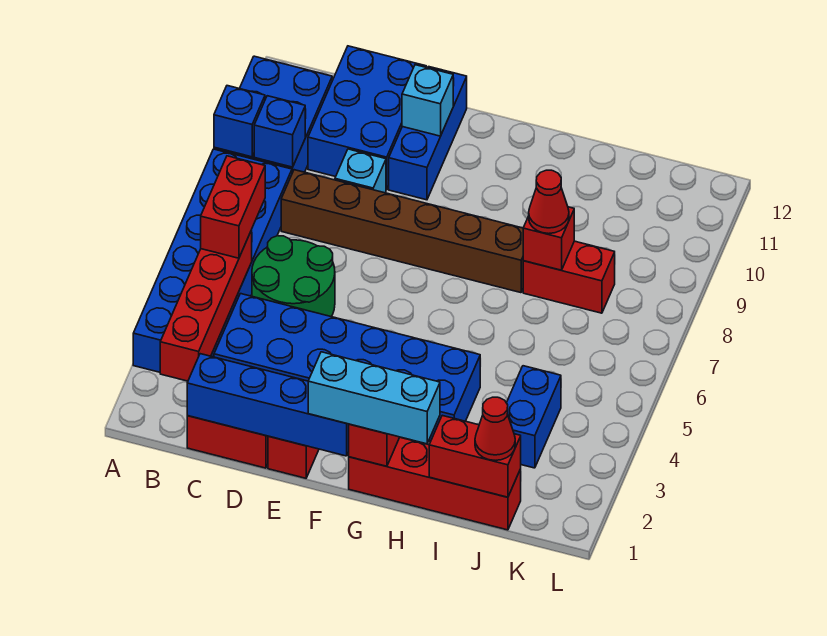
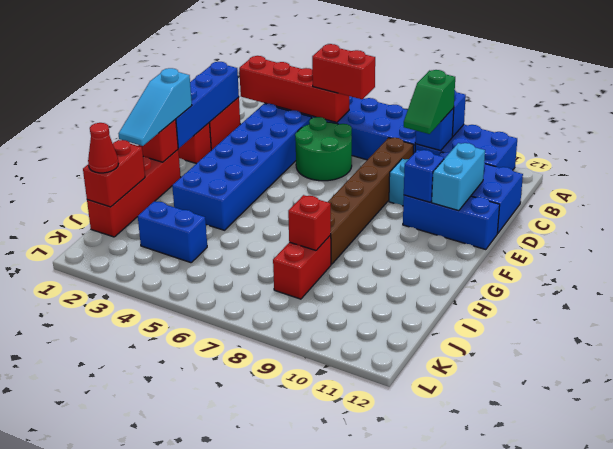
none -> green 1x2 slope [404,70,455,134]
none -> blue 1x1 brick [404,150,444,202]
cyan 1x1 brick [402,65,453,136] -> cyan 1x2 brick [432,143,485,211]
cyan 1x3 brick [308,352,440,444] -> cyan 1x3 slope [119,68,192,146]
red 1x1 cone [529,170,569,234] -> none

